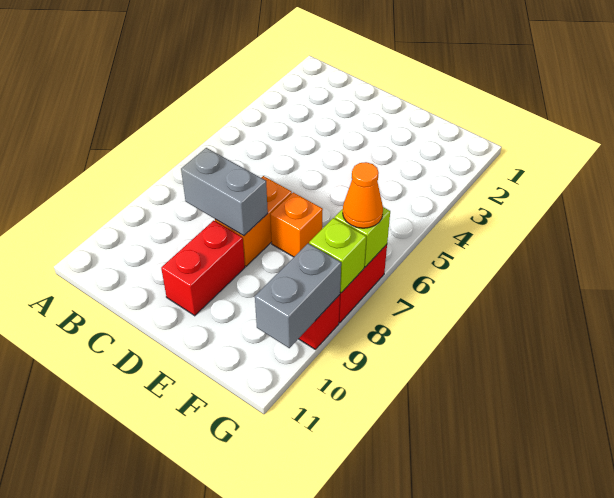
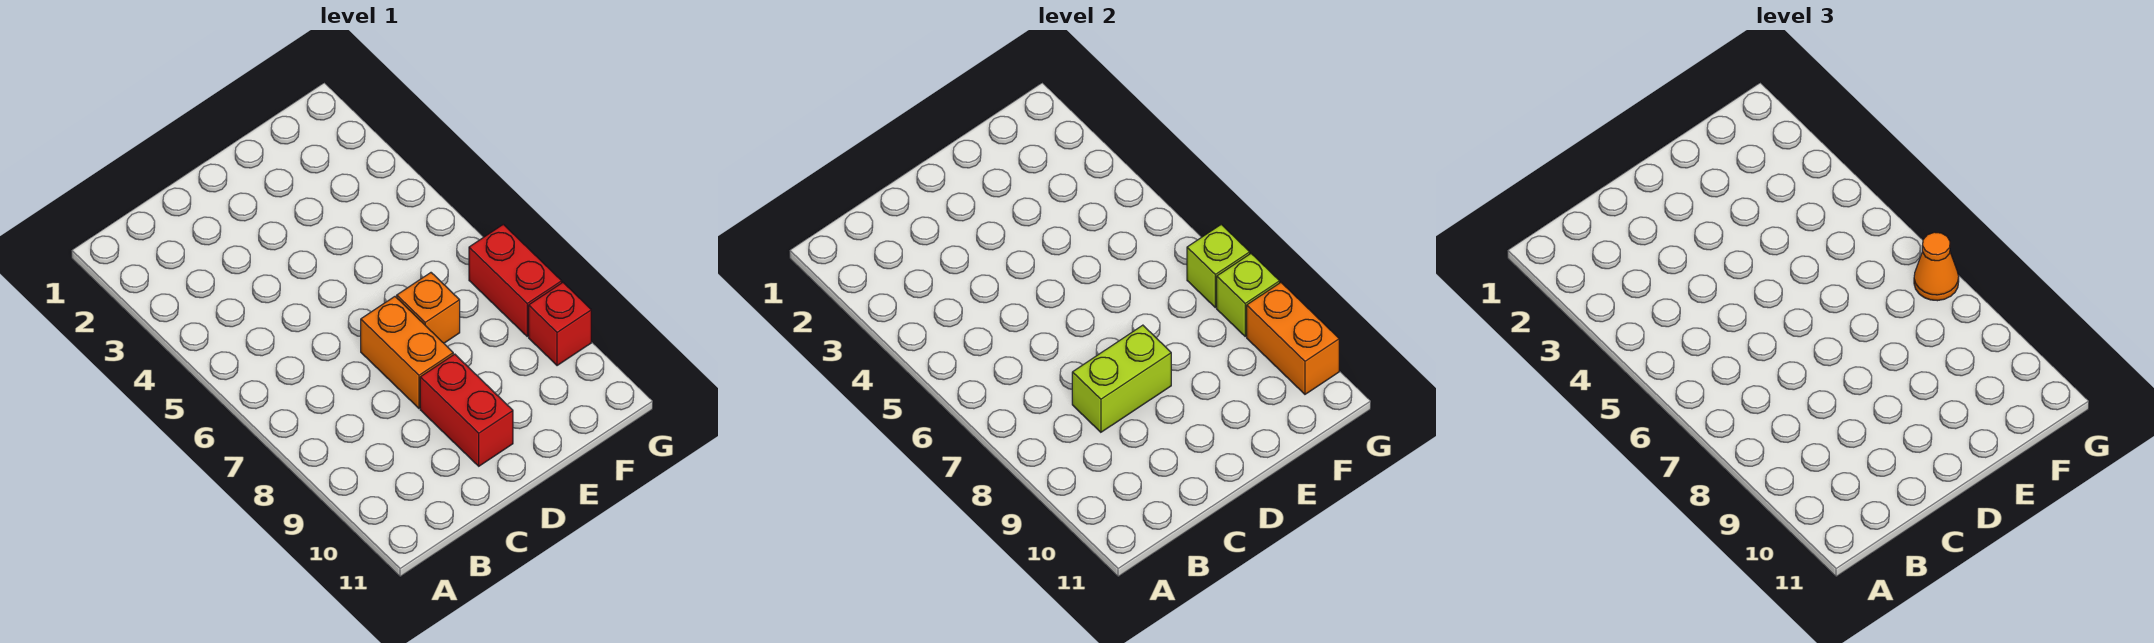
grey 1x2 brick [181,148,268,236] -> lime 1x2 brick [1072,325,1171,432]
grey 1x2 brick [255,243,341,348] -> orange 1x2 brick [1247,283,1339,394]

